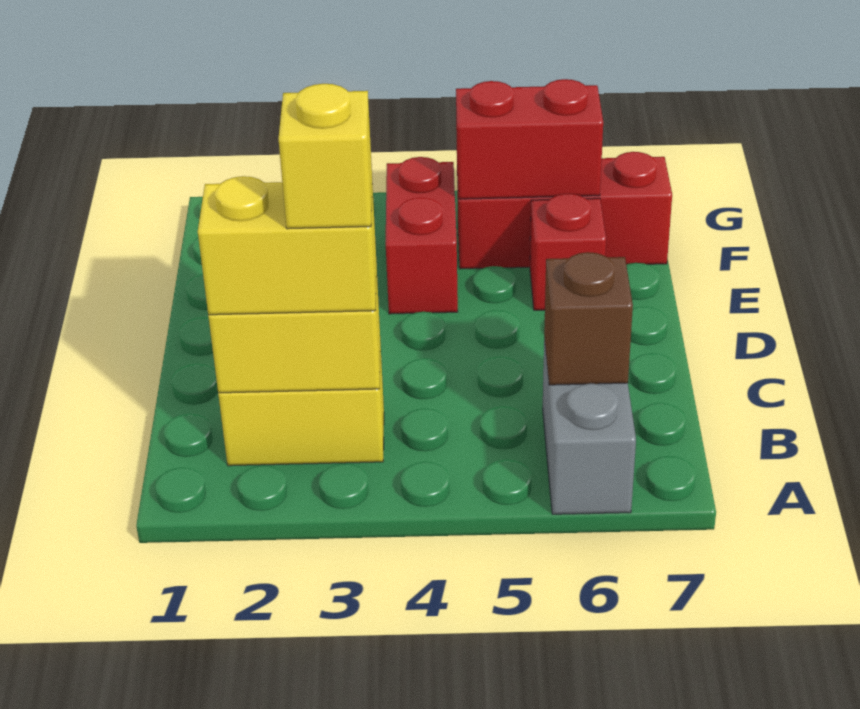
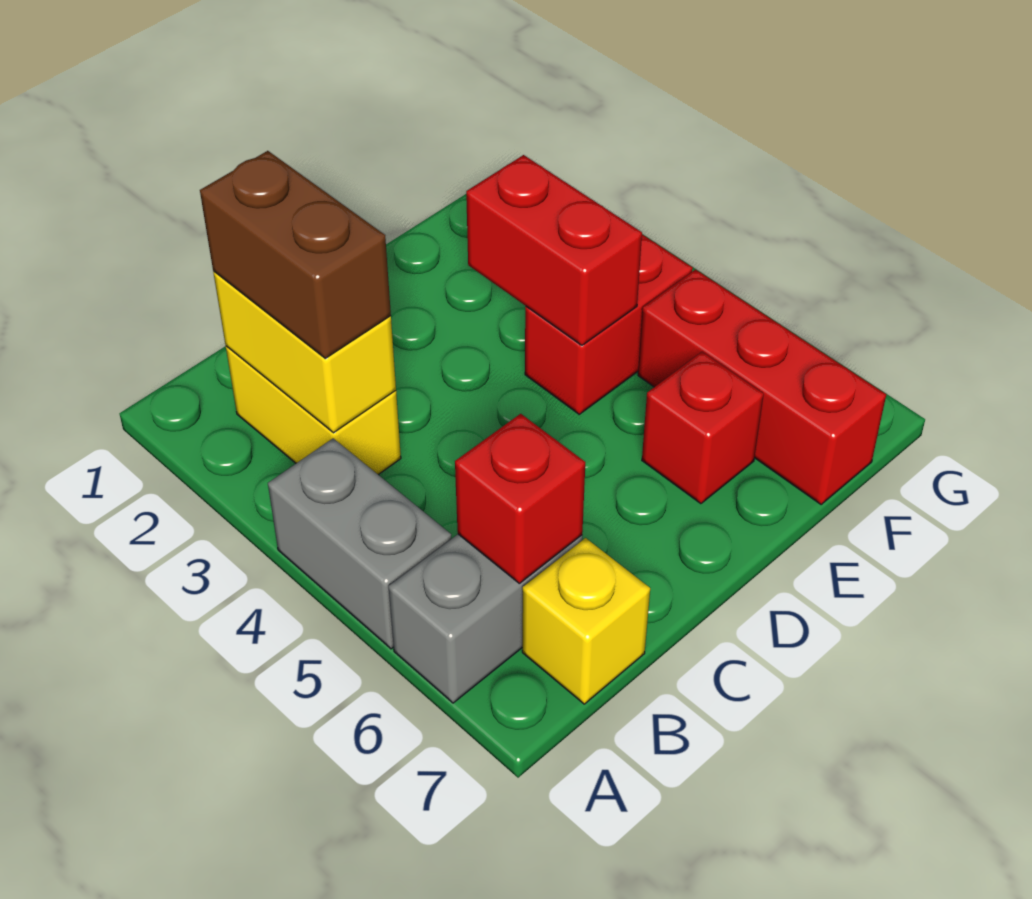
none -> grey 1x2 brick [268,438,451,649]
yellow 1x2 brick [198,176,376,315] -> brown 1x2 brick [200,151,391,358]
yellow 1x1 brick [279,84,372,229] -> yellow 1x1 brick moved to [522,538,650,704]
brown 1x1 brick [544,252,633,385] -> red 1x1 brick [455,414,585,583]
red 1x2 brick [456,79,603,199] -> red 1x2 brick moved to [466,155,642,345]

